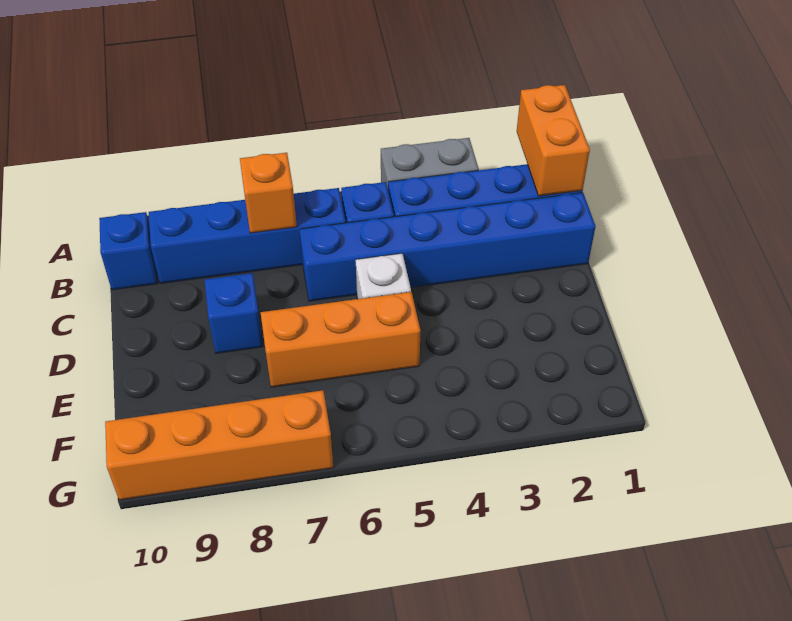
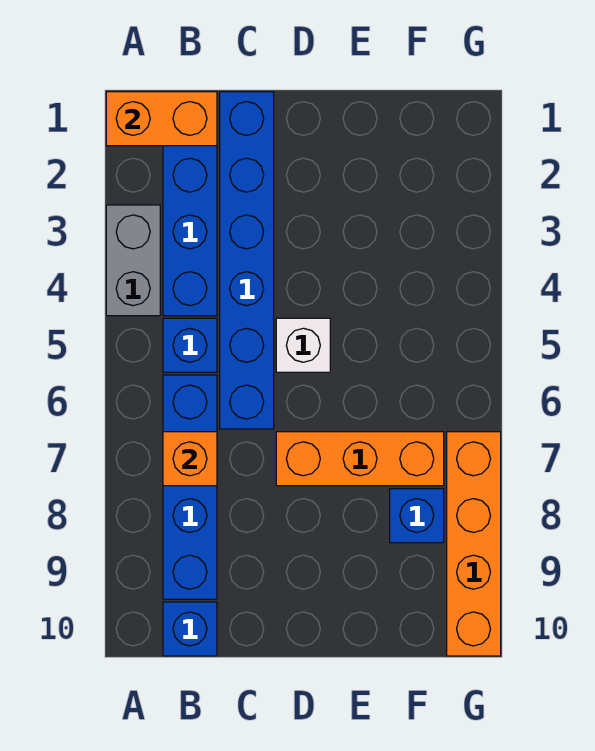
blue 1x1 brick [205,273,263,353] -> blue 1x1 brick moved to [390,489,444,543]
orange 1x3 brick [261,292,420,387] -> orange 1x3 brick turned to [276,432,444,486]

